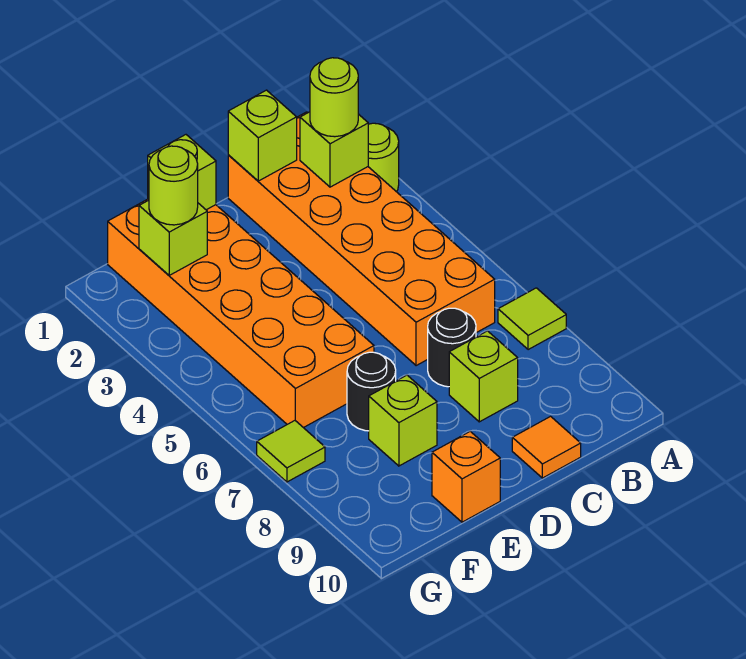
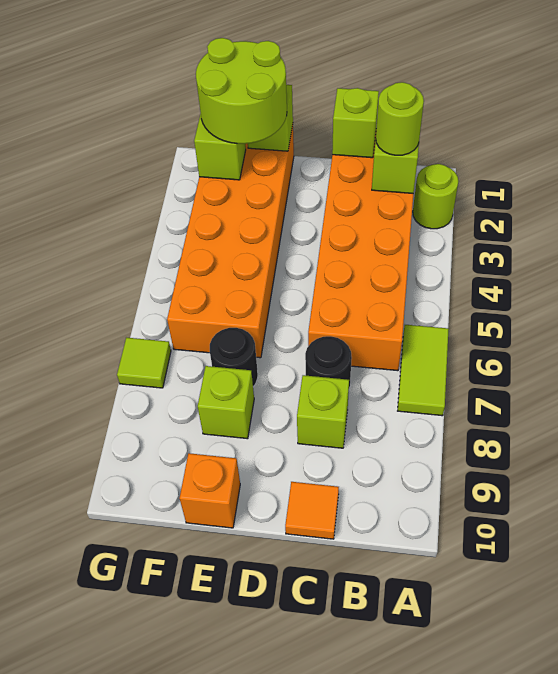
lime 1x1 tile [498,288,566,350] -> lime 1x2 tile [398,325,449,416]
lime 1x1 round brick [149,146,198,225] -> lime 2x2 round brick [196,38,287,144]

